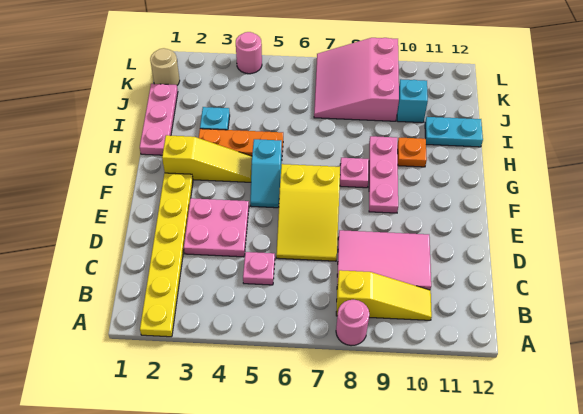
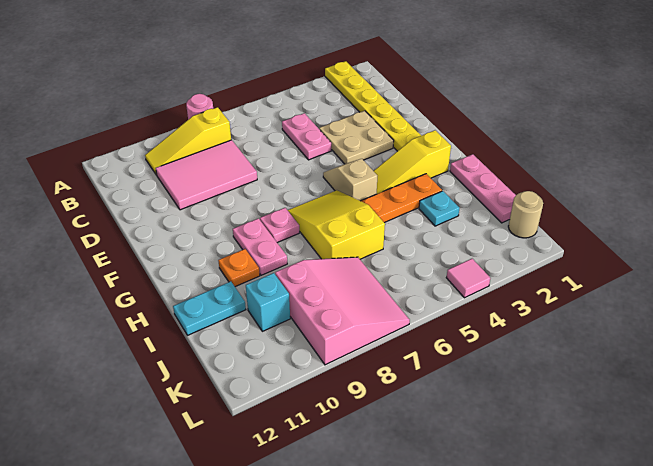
pink 1x1 plate [243,252,275,285] -> pink 1x2 plate [282,113,331,160]
pink 2x2 plate [184,198,249,257] -> tan 2x2 plate [319,111,394,164]
yellow 2x3 slope [276,164,340,261] -> yellow 2x3 slope moved to [288,190,385,259]
cyan 1x2 slope [250,139,282,208] -> tan 1x2 slope [323,159,377,201]
pink 1x3 plate [369,136,398,213] -> pink 1x2 plate [233,218,287,275]
pink 1x1 round brick [236,32,262,74] -> pink 1x1 tile [446,259,490,298]

